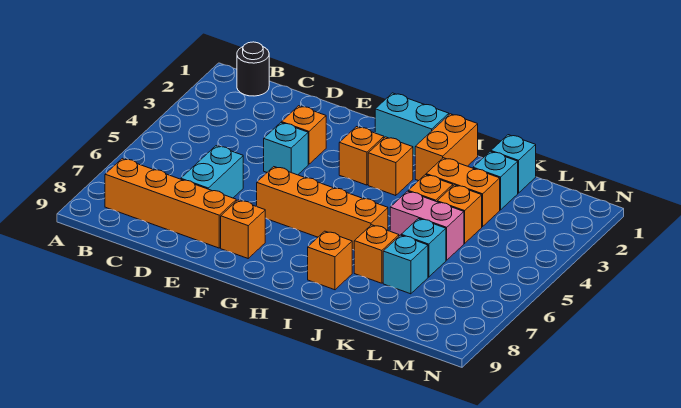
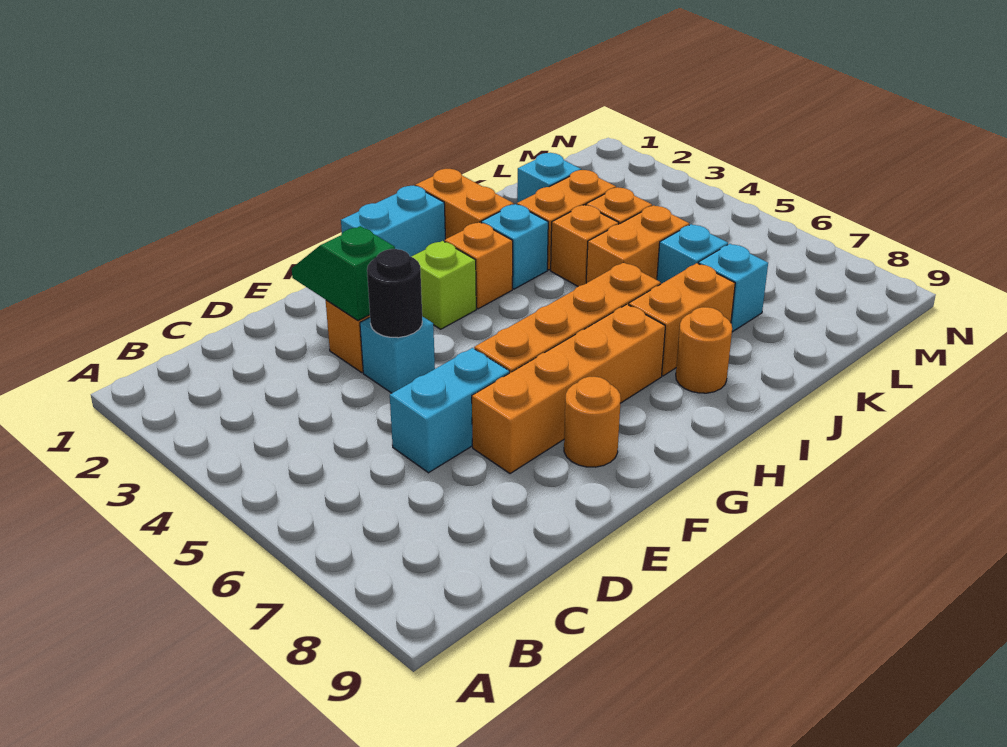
black 1x1 round brick [237,42,269,96] -> black 1x1 round brick moved to [367,249,422,338]
orange 1x4 brick [105,158,236,248] -> orange 1x4 brick moved to [472,304,665,474]
cyan 1x2 brick [181,146,243,198] -> cyan 1x2 brick turned to [390,348,509,473]
none -> green 1x2 slope [292,226,395,321]
orange 1x1 brick [221,200,265,258] -> orange 1x1 round brick [564,377,621,467]
orange 1x1 brick [339,127,384,185] -> lime 1x1 brick [411,241,476,329]
orange 1x1 brick [308,231,352,290] -> orange 1x1 round brick [676,307,732,393]
pink 1x2 brick [390,191,464,260] -> orange 1x2 brick [586,205,689,283]
orange 1x1 brick [354,225,399,283] -> orange 1x2 brick [629,263,735,376]
cyan 1x1 brick [491,135,536,193] -> cyan 1x1 brick moved to [481,204,548,289]

